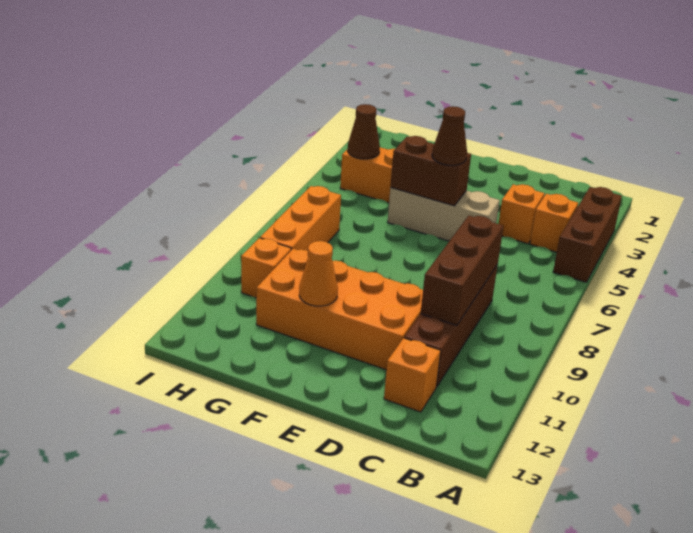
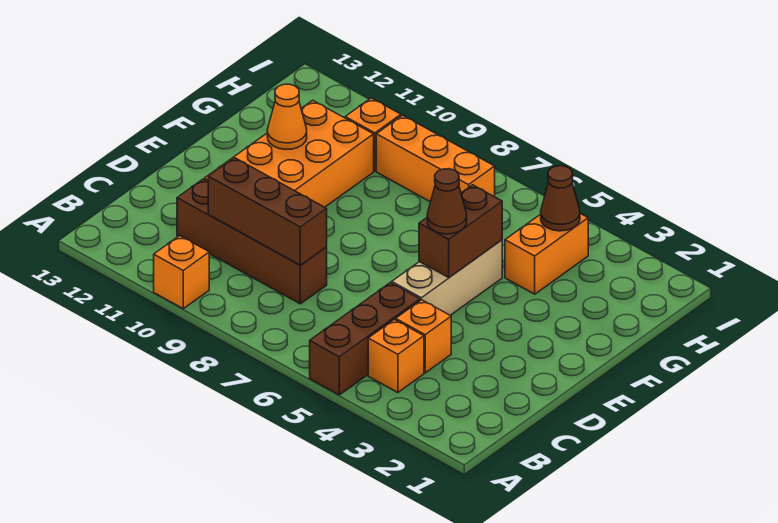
brown 1x3 brick [553,187,622,282] -> brown 1x3 brick turned to [310,283,420,395]
orange 1x1 brick [384,338,441,412] -> orange 1x1 brick moved to [154,236,209,309]

